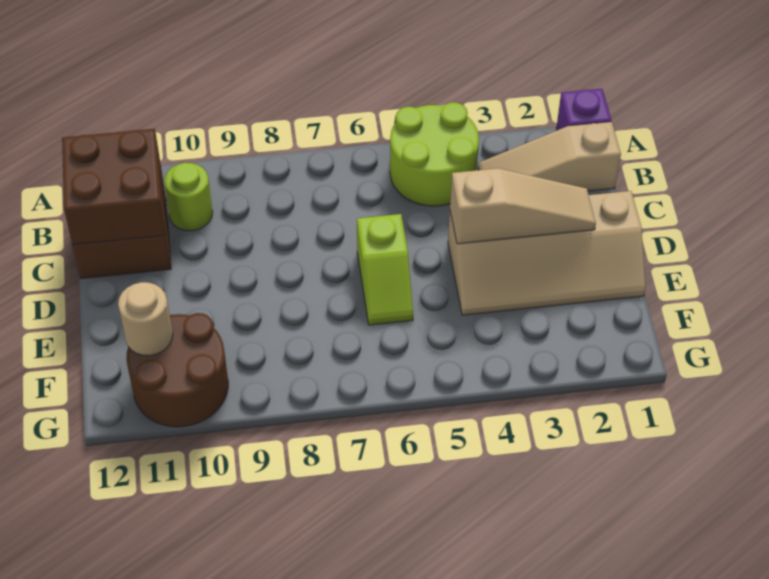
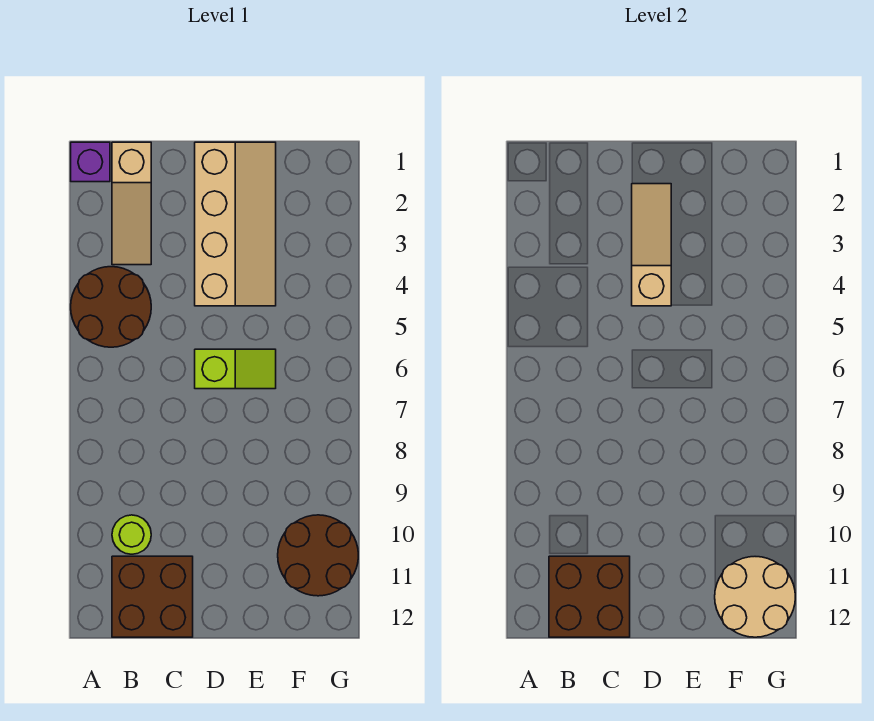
lime 2x2 round brick [390,102,479,206] -> brown 2x2 round brick [71,267,151,347]
tan 1x1 round brick [118,282,173,356] -> tan 2x2 round brick [715,557,795,637]

